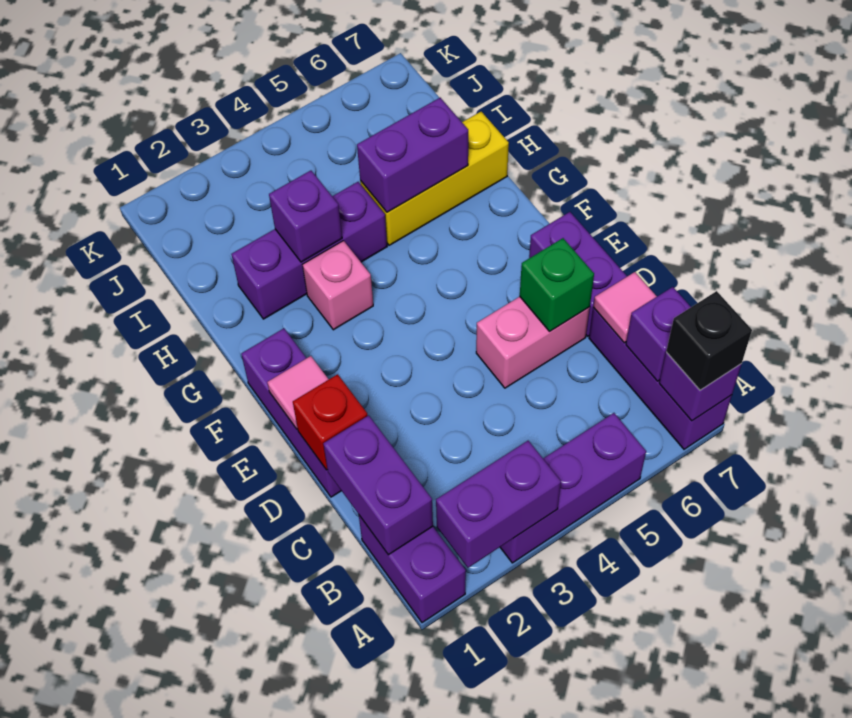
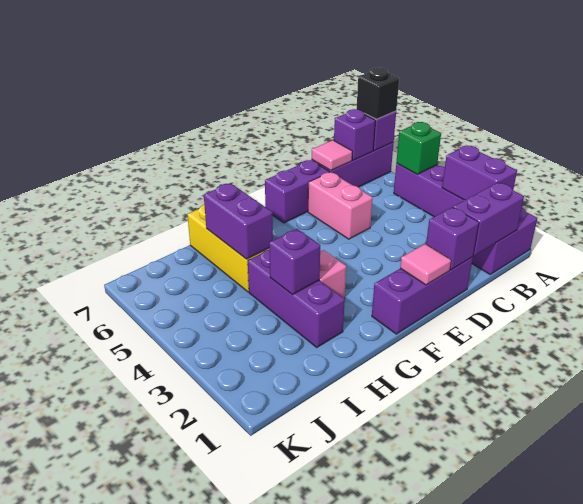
red 1x1 brick [293,374,368,470] -> purple 1x1 brick [426,207,479,270]
green 1x1 brick [520,238,594,331] -> green 1x1 brick moved to [396,122,441,174]

